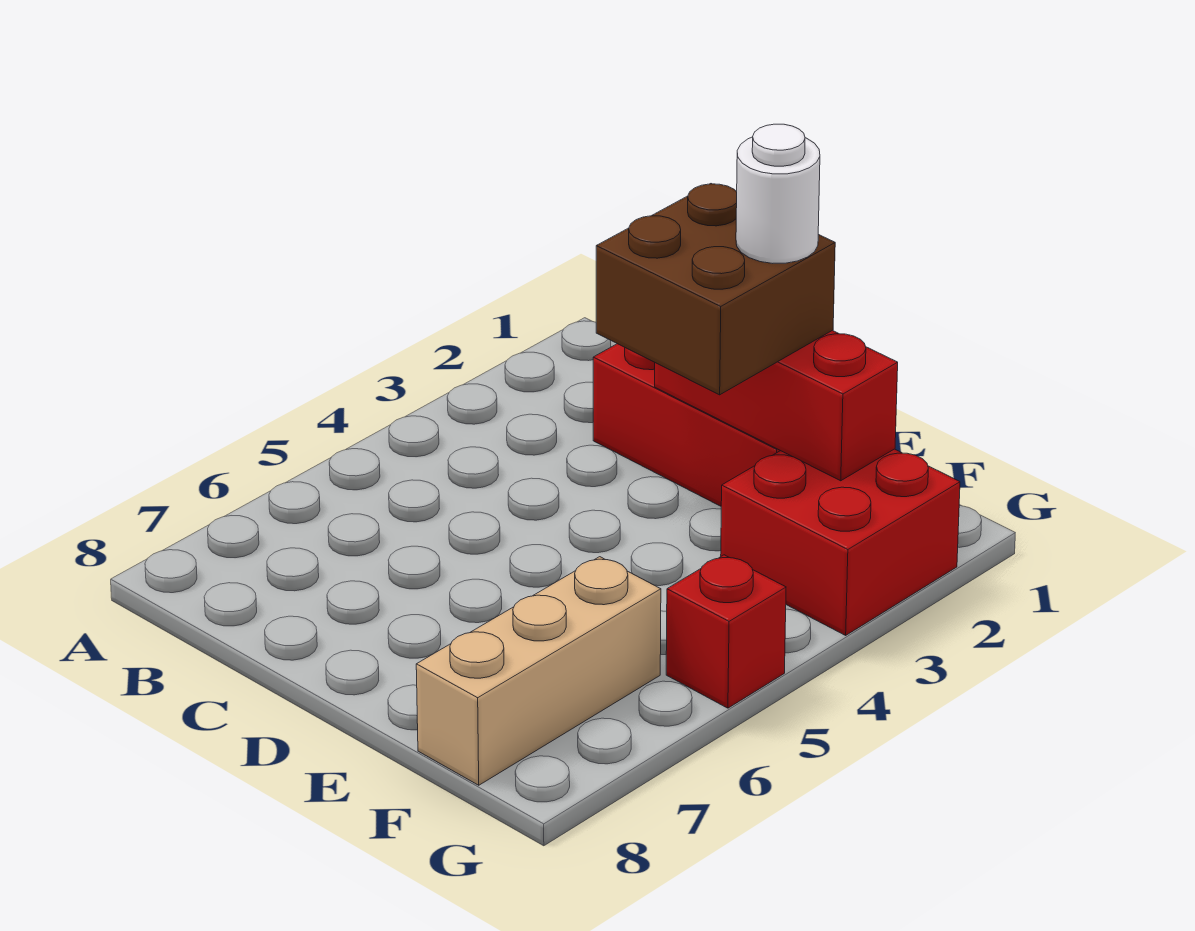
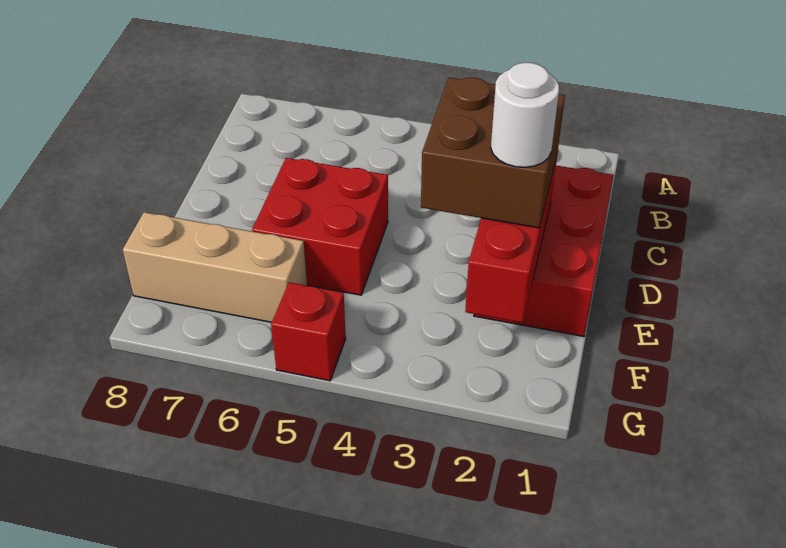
red 2x2 brick [721,449,960,635] -> red 2x2 brick moved to [252,158,388,295]

